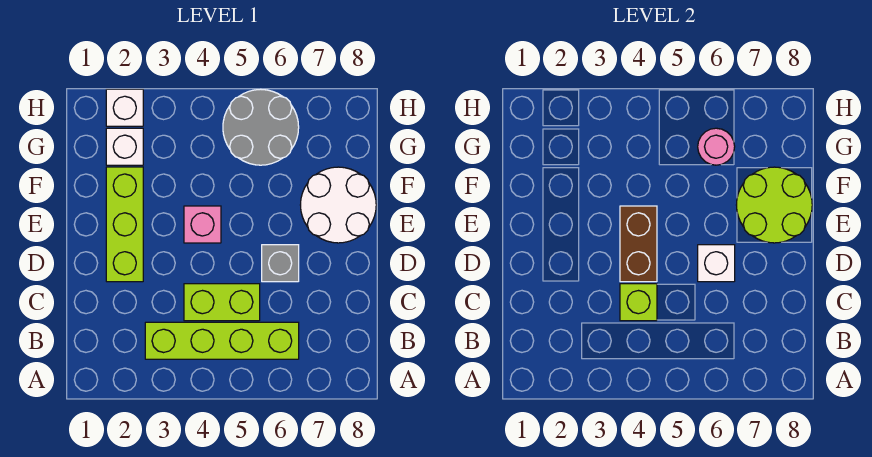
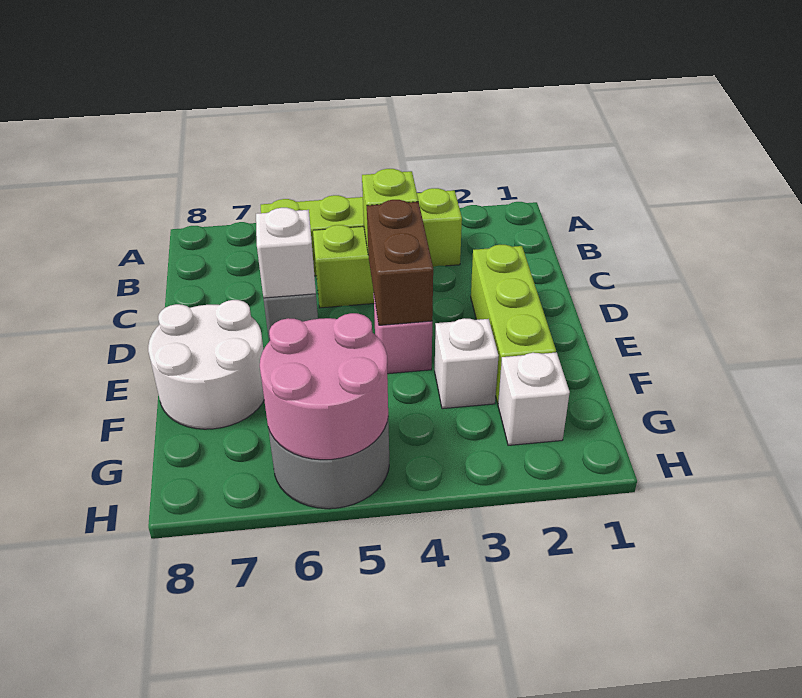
lime 2x2 round brick [737,167,812,243] -> none
pink 1x1 round brick [698,128,735,165] -> pink 2x2 round brick [260,313,388,460]
white 1x1 brick [106,89,143,126] -> white 1x1 brick moved to [435,318,499,409]

